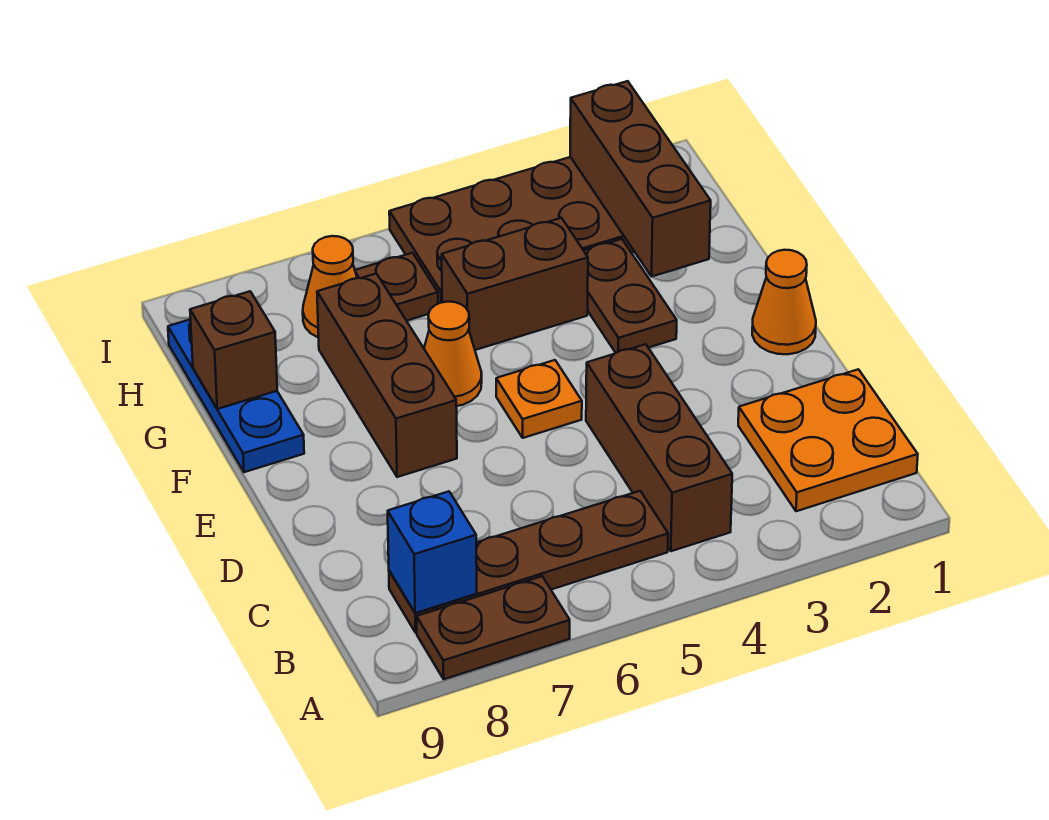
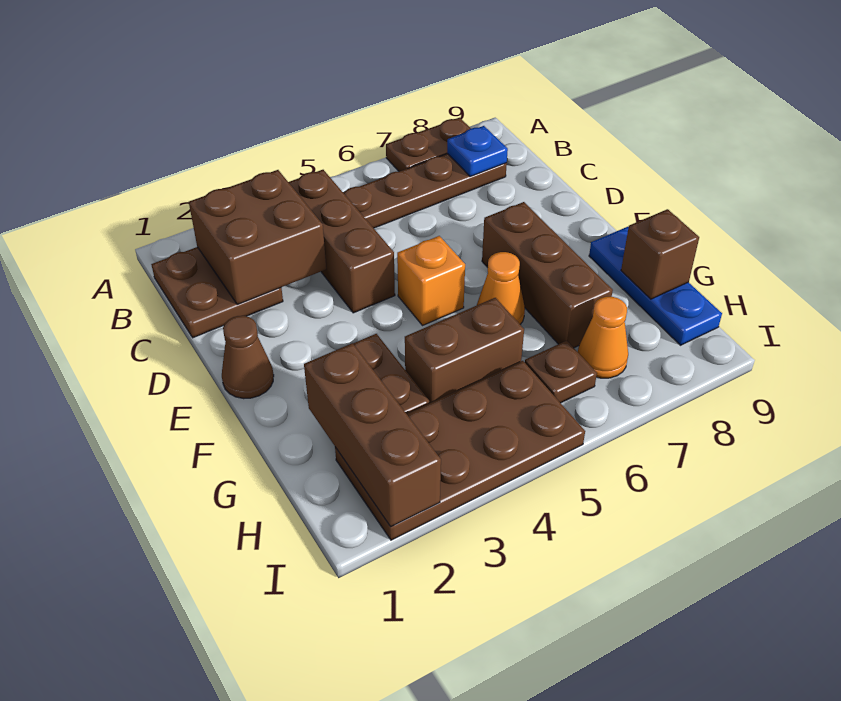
orange 2x2 plate [738,369,918,511] -> brown 2x2 plate [151,247,283,338]
none -> brown 2x2 brick [189,170,326,304]
blue 1x1 brick [388,491,477,613] -> blue 1x1 plate [447,126,508,177]
orange 1x1 cone [752,250,816,354] -> brown 1x1 cone [222,316,274,399]
orange 1x1 plate [496,360,582,438] -> orange 1x1 brick [397,236,465,326]

